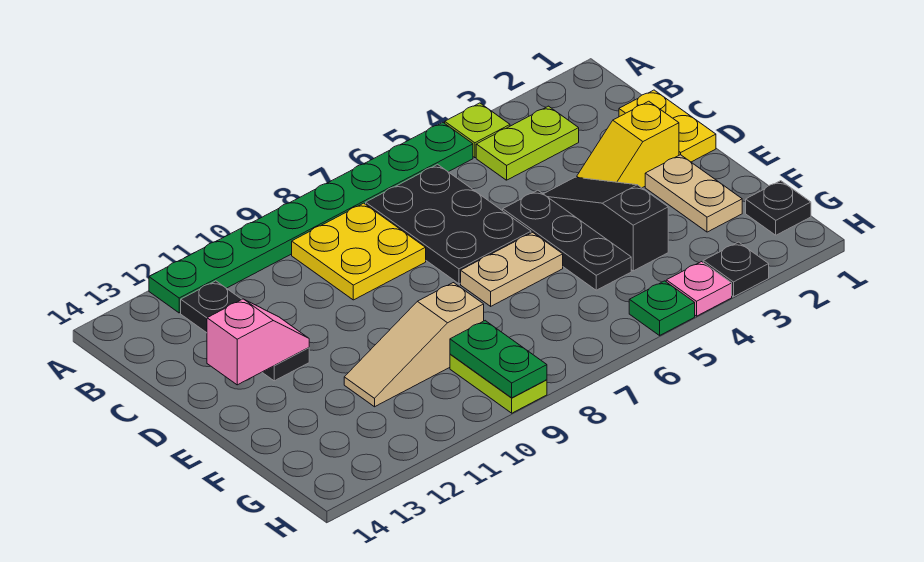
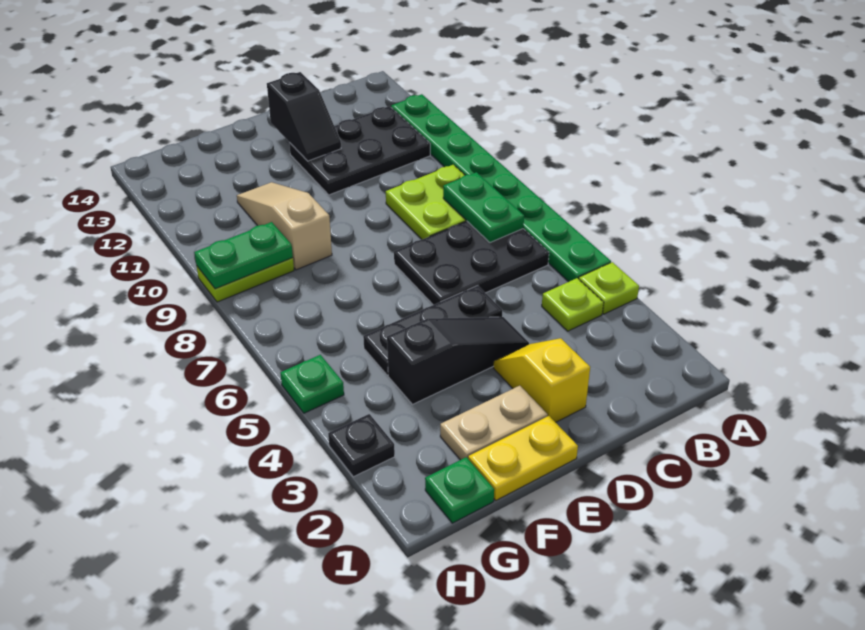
lime 1x2 plate [476,106,579,180] -> lime 1x1 plate [542,278,604,331]
none -> green 1x2 plate [443,172,524,242]
yellow 2x2 plate [292,203,426,300] -> lime 2x2 plate [386,165,466,240]
black 1x3 plate [181,281,309,381] -> black 2x3 plate [289,106,430,195]
yellow 1x2 plate [619,90,716,162] -> yellow 1x2 plate moved to [468,416,578,500]
pink 1x2 slope [207,299,309,385] -> black 1x2 slope [267,72,341,161]
tan 1x2 plate [461,232,563,306] -> none
black 1x1 plate [746,181,811,235] -> green 1x1 plate [425,457,494,523]
pink 1x1 plate [666,262,732,316] -> none

